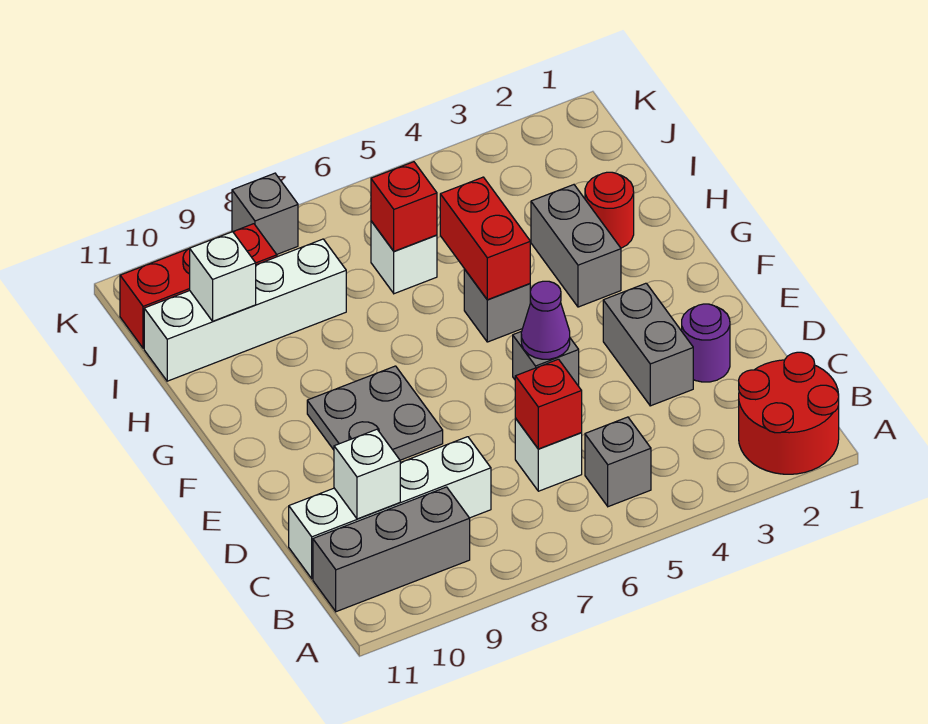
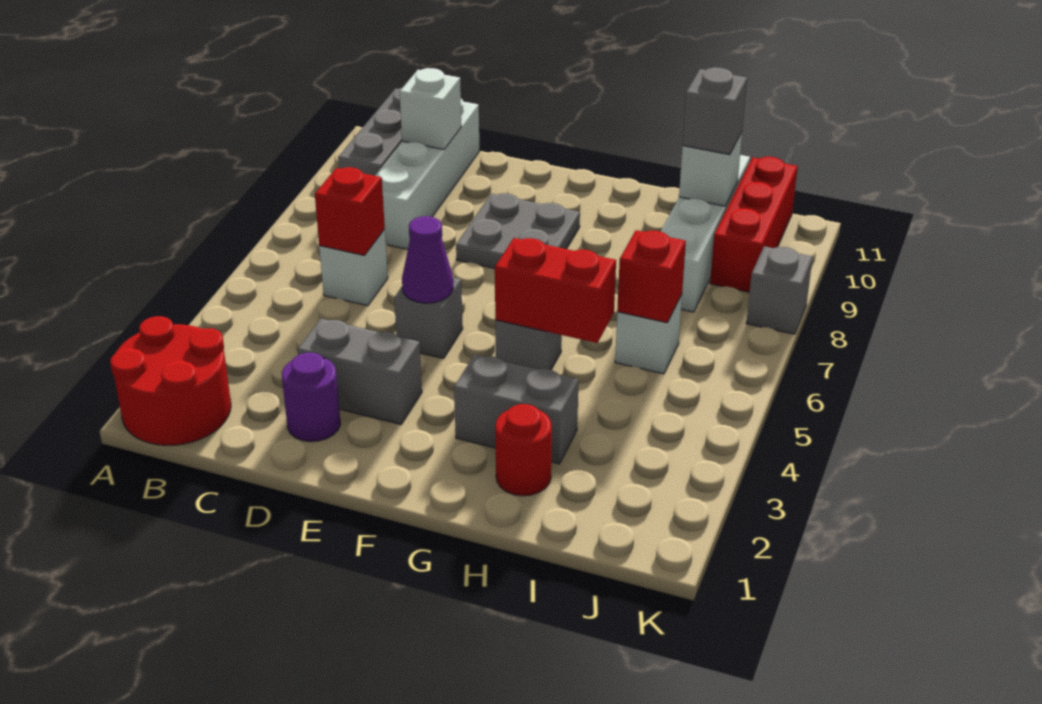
grey 1x1 brick [585,417,651,507] -> grey 1x1 brick moved to [682,67,747,155]

